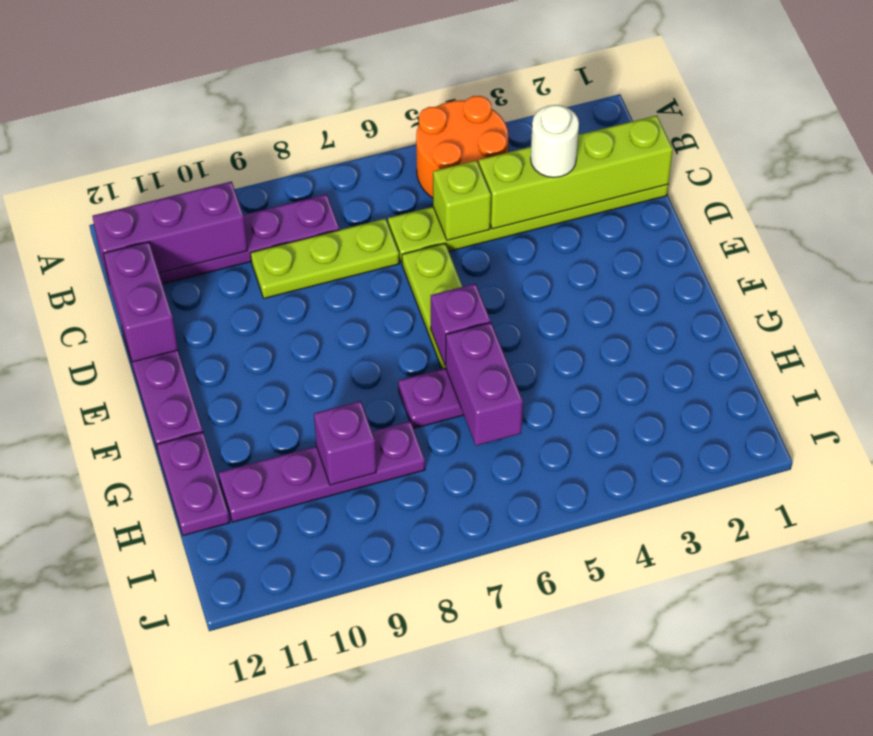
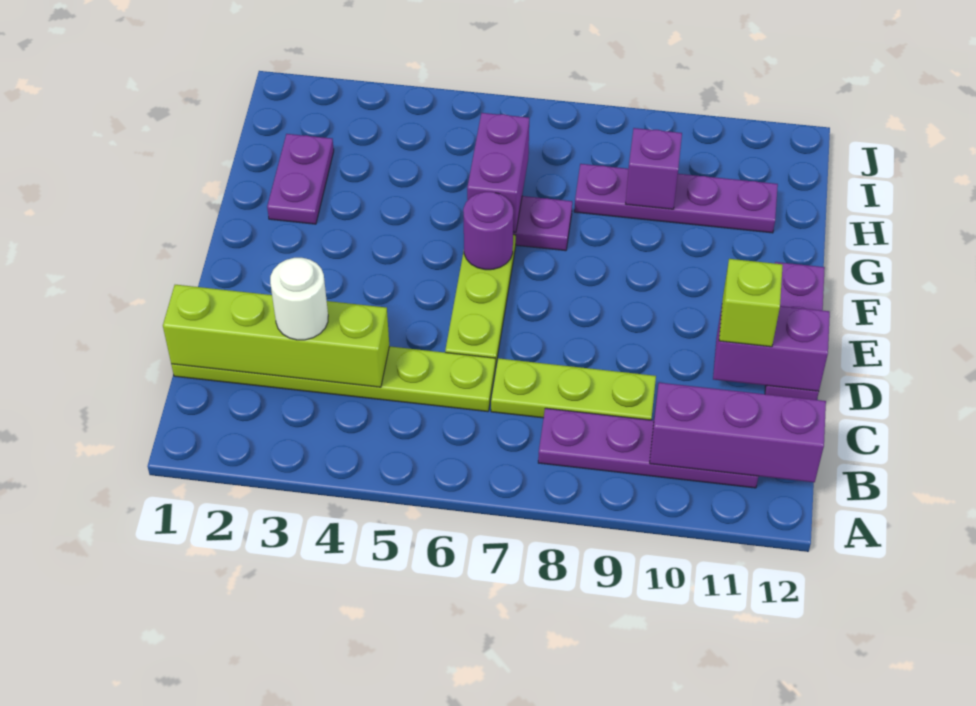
orange 2x2 round brick [416,96,509,198] -> none
lime 1x1 brick [433,160,491,240] -> lime 1x1 brick moved to [719,259,783,347]
purple 1x2 brick [103,242,178,362] -> purple 1x2 brick turned to [713,306,830,391]
purple 1x1 brick [431,283,491,366] -> purple 1x1 round brick [463,192,513,270]
purple 1x2 plate [157,432,230,536] -> purple 1x2 plate moved to [267,134,334,224]

